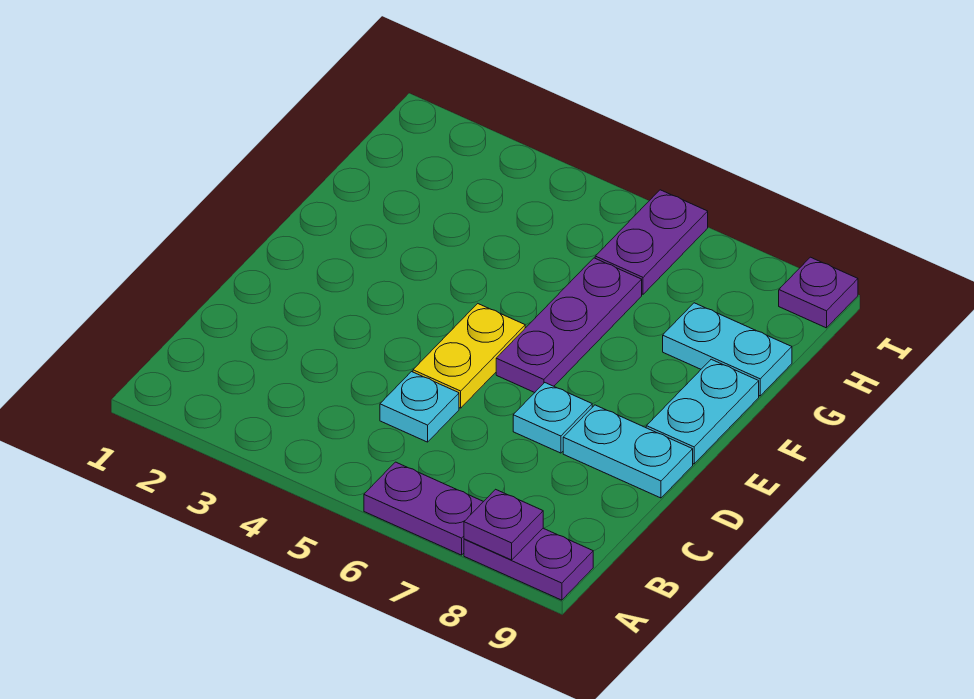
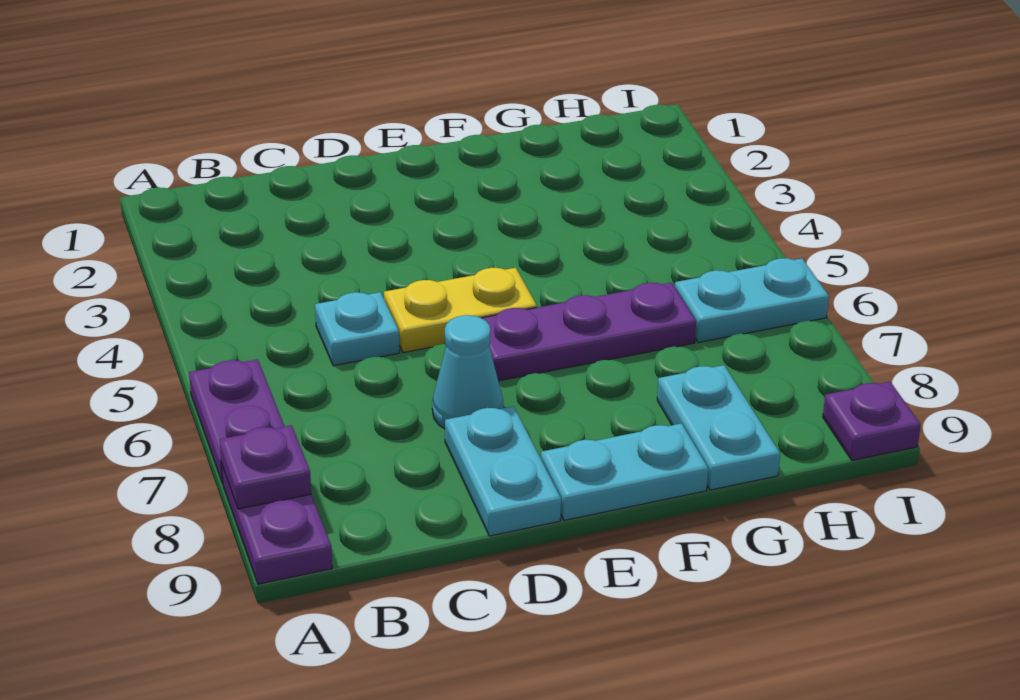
cyan 1x1 plate [513,383,592,453] -> cyan 1x1 cone [432,315,503,429]
purple 1x2 plate [595,190,708,294] -> cyan 1x2 plate [675,258,829,342]

